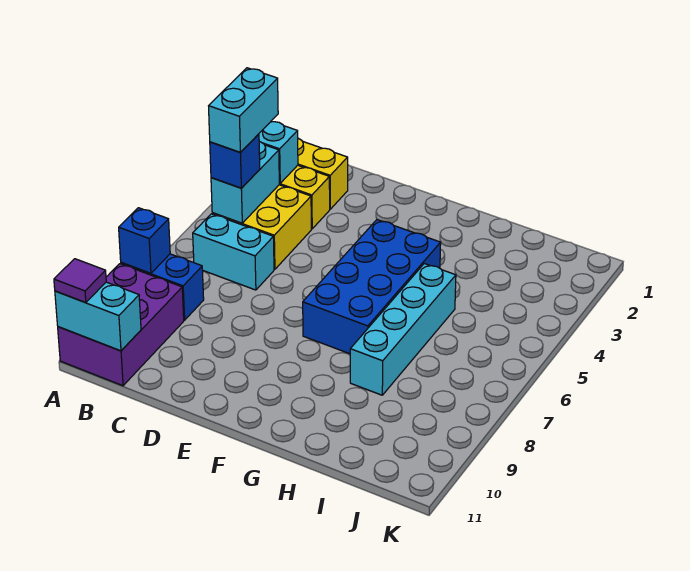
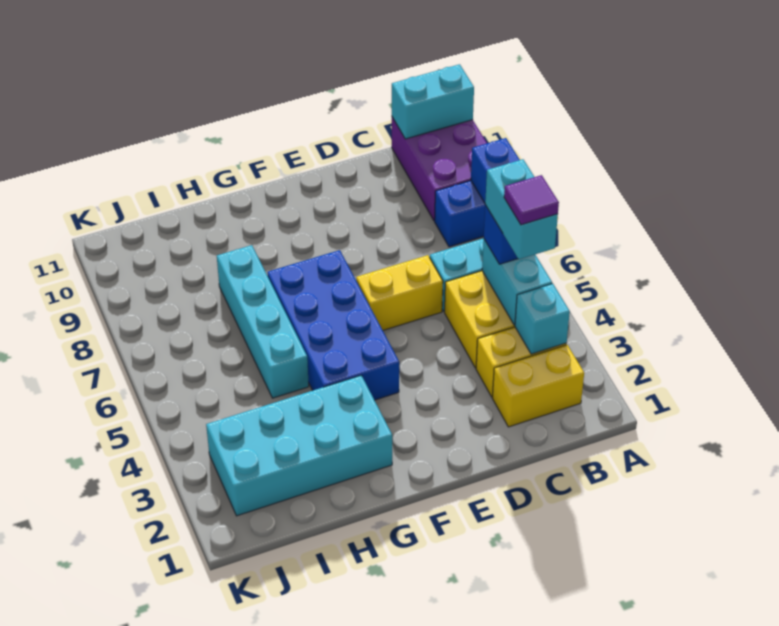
purple 1x1 tile [54,259,106,303] -> purple 1x1 tile moved to [504,175,559,225]
none -> yellow 1x2 brick [356,255,443,330]
none -> cyan 2x4 brick [206,375,392,516]

